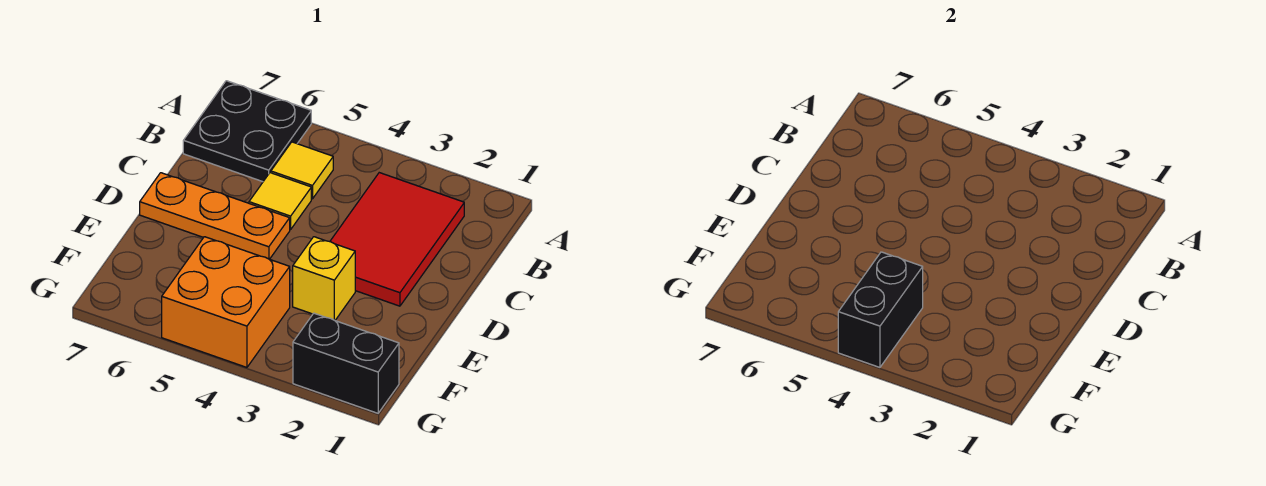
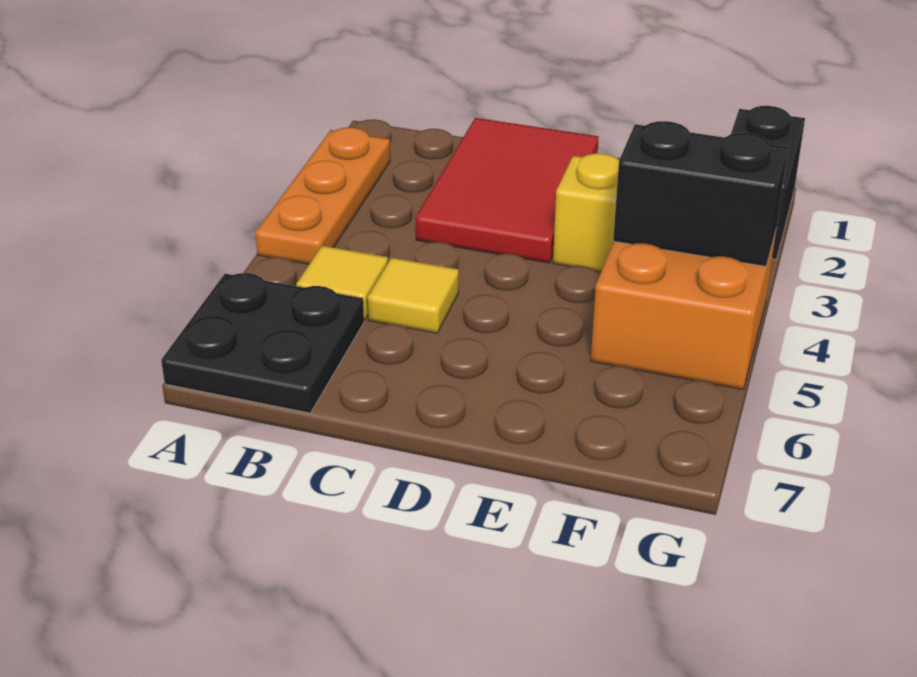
red 2x3 tile [330,173,464,306] -> red 2x3 tile turned to [415,118,599,263]
orange 1x3 plate [140,173,290,259] -> orange 1x3 plate moved to [255,127,390,264]

